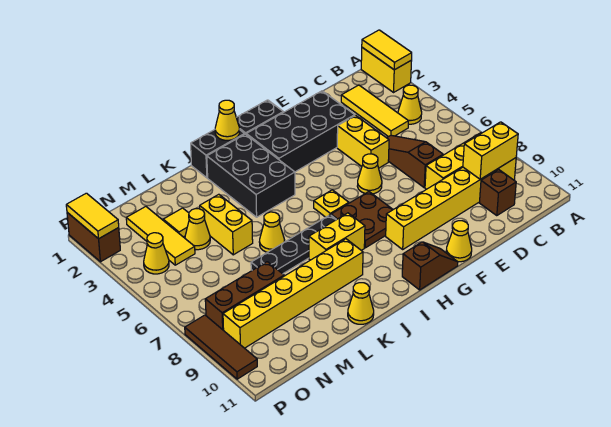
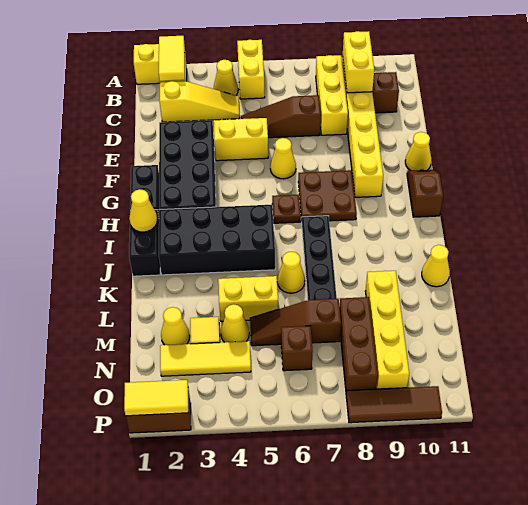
yellow 1x2 tile [362,30,412,70] -> yellow 1x2 tile turned to [159,36,185,81]
yellow 1x3 tile [341,85,409,137] -> yellow 1x3 slope [159,81,240,122]
yellow 1x1 plate [314,190,349,217] -> brown 1x1 plate [272,195,300,223]
black 2x3 brick [207,134,295,217] -> black 2x4 brick [159,205,275,275]
yellow 1x2 brick [309,213,365,260] -> yellow 1x2 brick moved to [237,40,265,99]
yellow 1x6 brick [223,239,363,348] -> yellow 1x4 brick [365,271,409,389]
none -> brown 1x3 slope [250,299,341,346]
none -> brown 1x1 brick [281,326,313,371]
yellow 1x1 cone [144,233,169,274] -> yellow 1x1 cone moved to [161,307,190,345]

